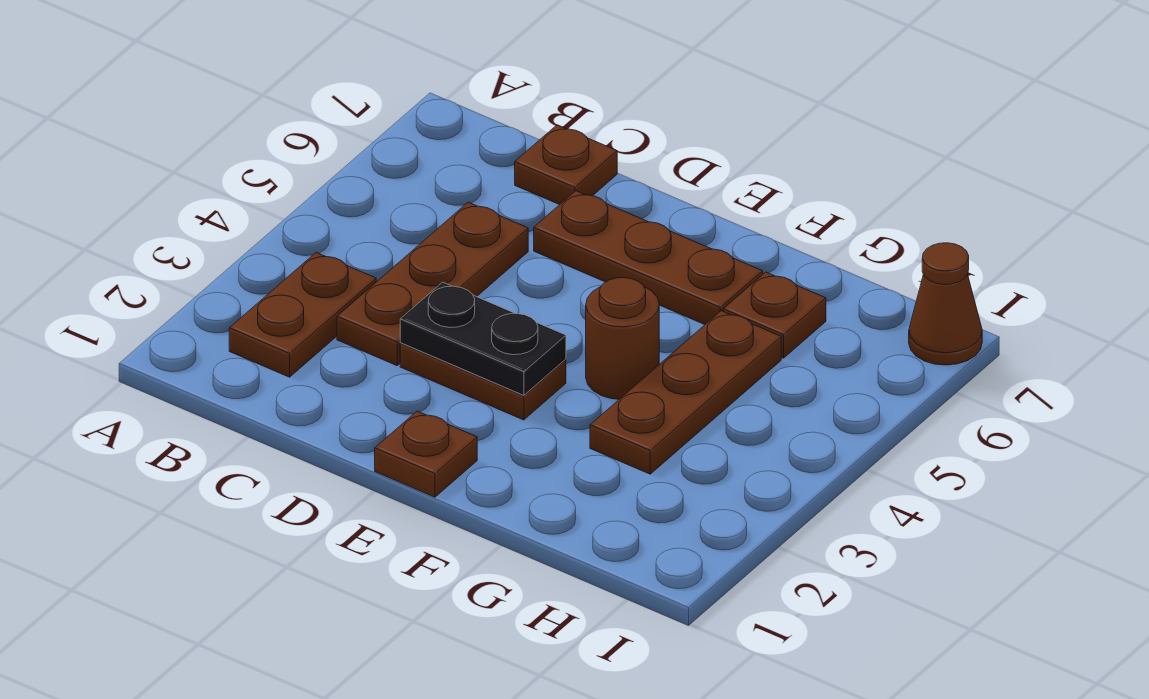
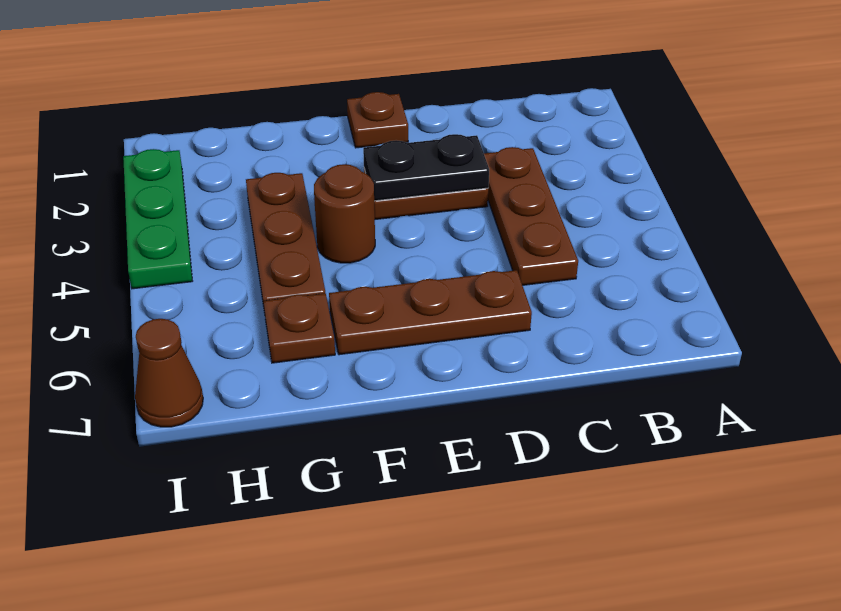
brown 1x2 plate [229,253,376,377] -> none
brown 1x1 plate [515,125,617,205] -> none
none -> green 1x3 plate [123,149,192,289]

